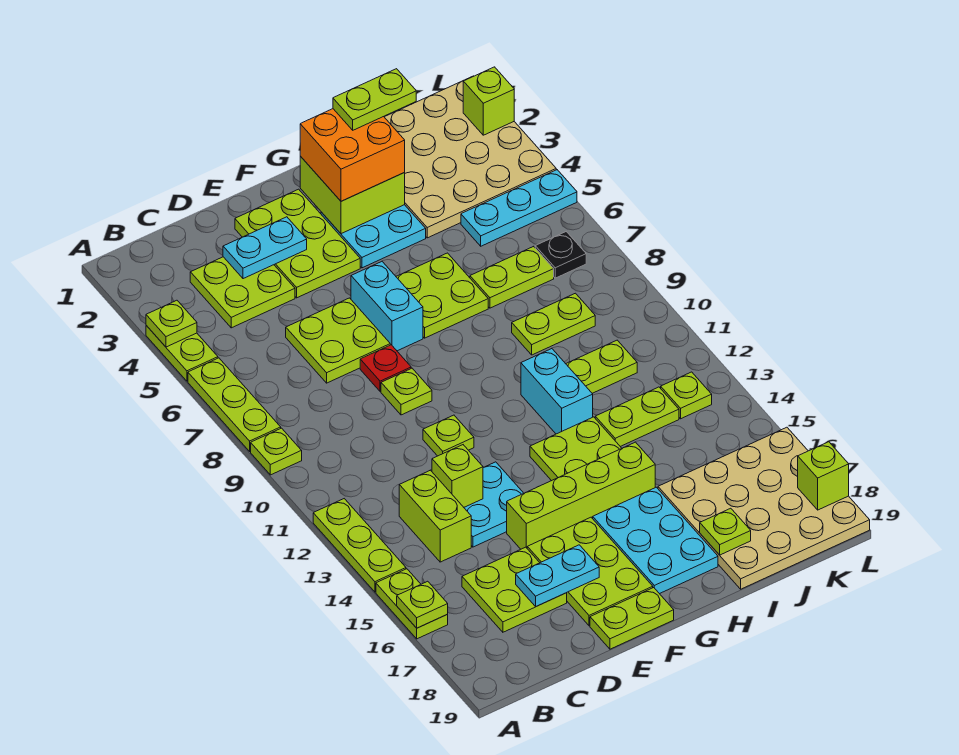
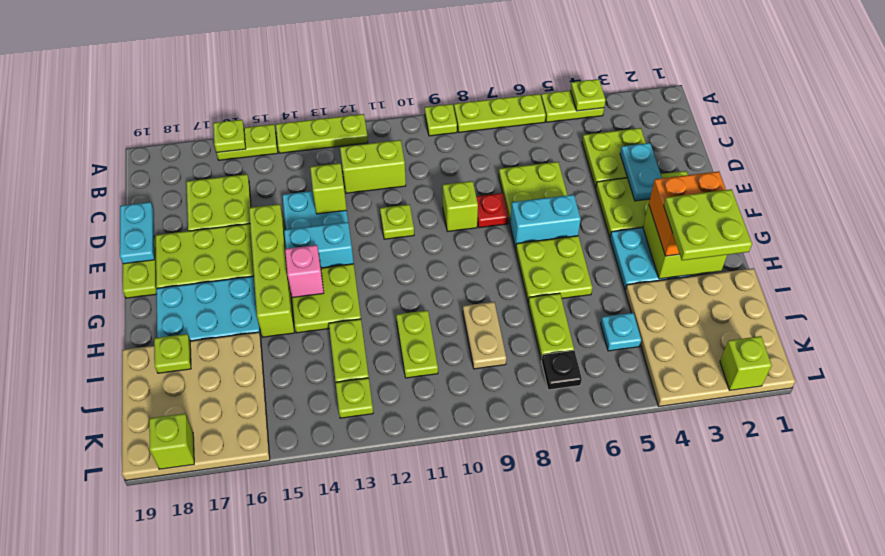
lime 1x2 brick [399,470,471,562] -> lime 1x2 brick moved to [340,140,406,193]
cyan 1x2 plate [516,545,599,606] -> cyan 1x2 plate moved to [120,202,154,264]
lime 1x1 plate [381,368,432,415] -> lime 1x1 brick [443,181,478,232]
none -> pink 1x1 brick [285,245,324,298]
lime 1x2 plate [333,69,416,130] -> lime 2x2 plate [664,189,752,260]
cyan 1x2 brick [521,348,593,434] -> cyan 1x2 brick moved to [284,222,354,268]
lime 1x2 plate [512,293,595,355] -> tan 1x2 plate [463,302,506,369]
cyan 1x3 plate [461,170,577,246] -> cyan 1x1 plate [601,313,641,351]

